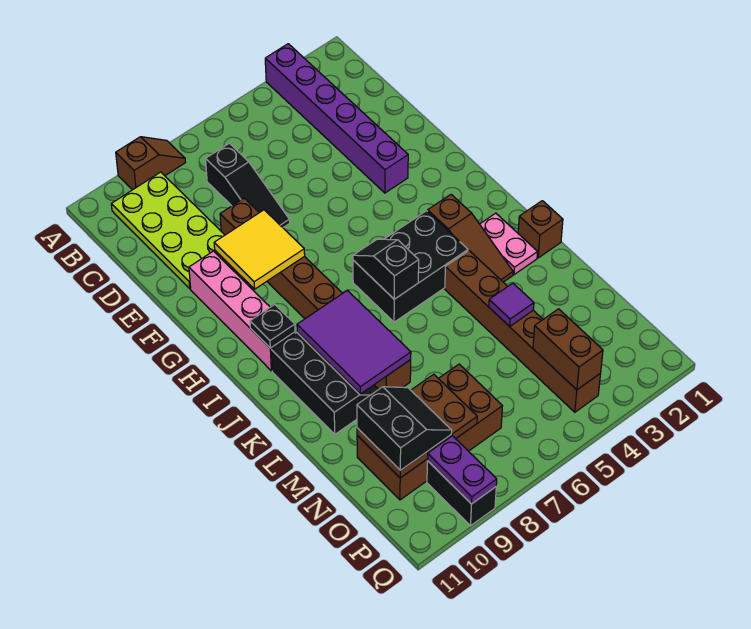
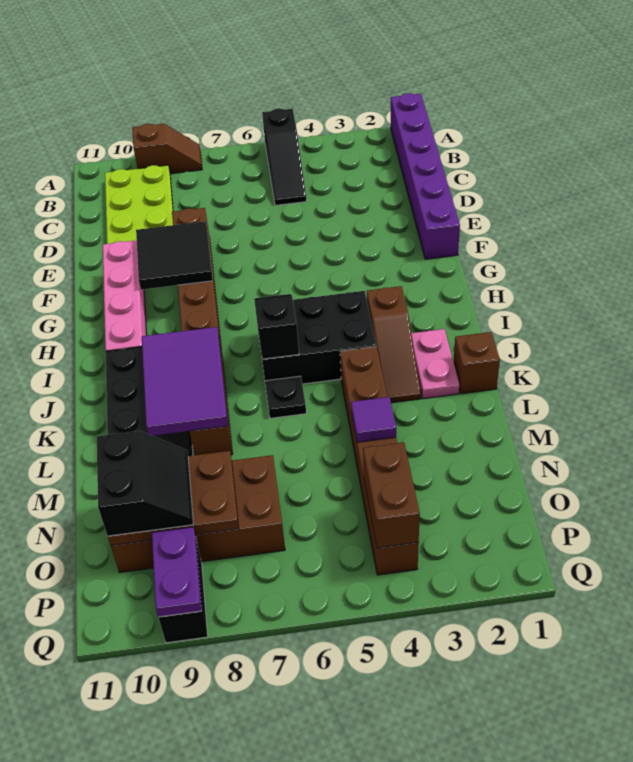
purple 1x6 brick [265,44,408,193] -> purple 1x6 brick moved to [391,93,460,259]
black 1x3 slope [206,143,290,227] -> black 1x3 slope moved to [262,108,306,205]
yellow 2x2 tile [214,210,305,289] -> black 2x2 tile [136,221,213,290]
black 1x1 plate [250,304,295,348] -> black 1x1 plate moved to [265,376,306,418]

